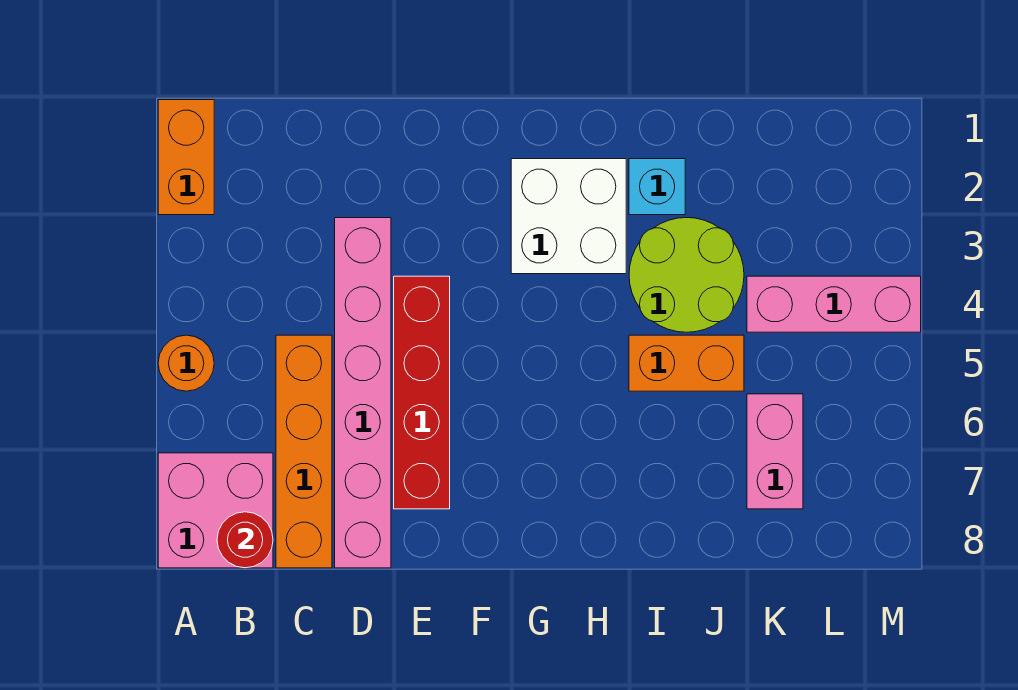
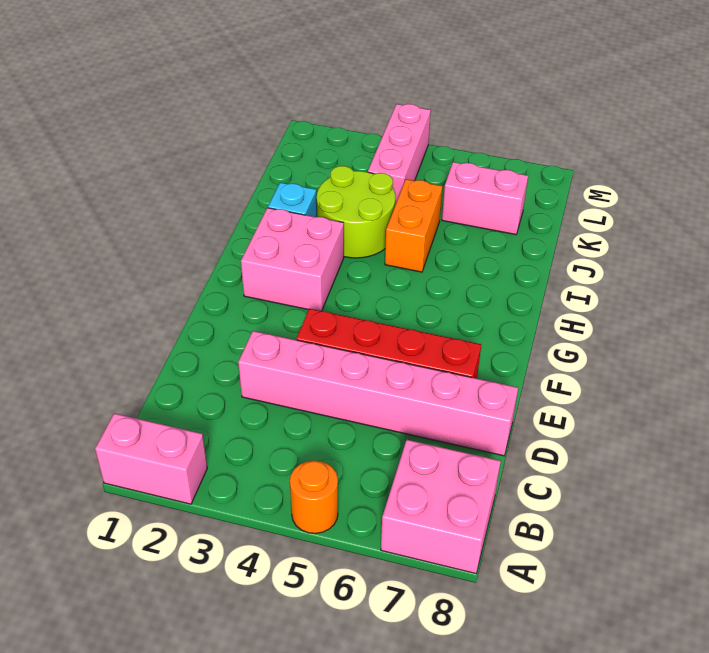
orange 1x2 brick [158,100,214,215] -> pink 1x2 brick [95,413,207,504]
red 1x1 round brick [217,512,273,568] -> none
orange 1x4 brick [276,335,332,568] -> none
white 2x2 brick [511,159,626,274] -> pink 2x2 brick [241,208,344,311]

